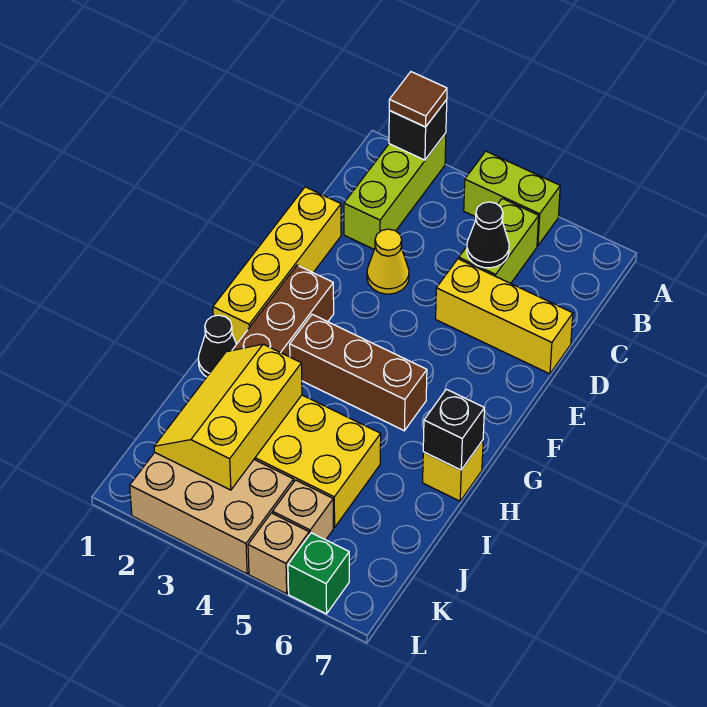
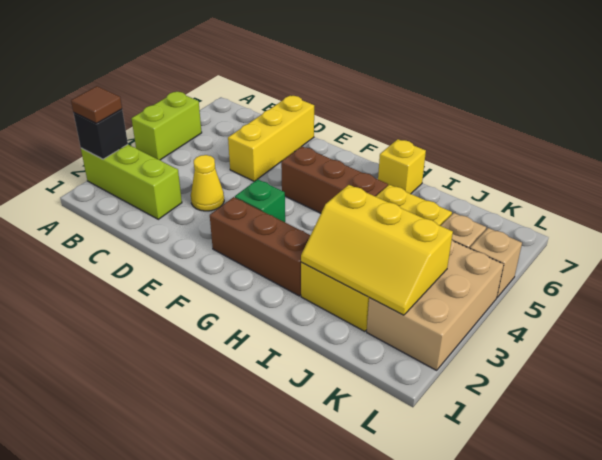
lime 1x2 brick [459,199,539,283] -> none
black 1x1 cone [467,202,509,268] -> none
yellow 1x4 brick [213,187,341,344] -> none
brown 1x3 brick [290,314,427,431] -> brown 1x3 brick turned to [281,147,388,213]
black 1x1 cone [198,315,237,377] -> none
black 1x1 brick [423,389,484,470] -> none
green 1x1 brick [288,533,349,614] -> green 1x1 brick moved to [235,179,285,222]

